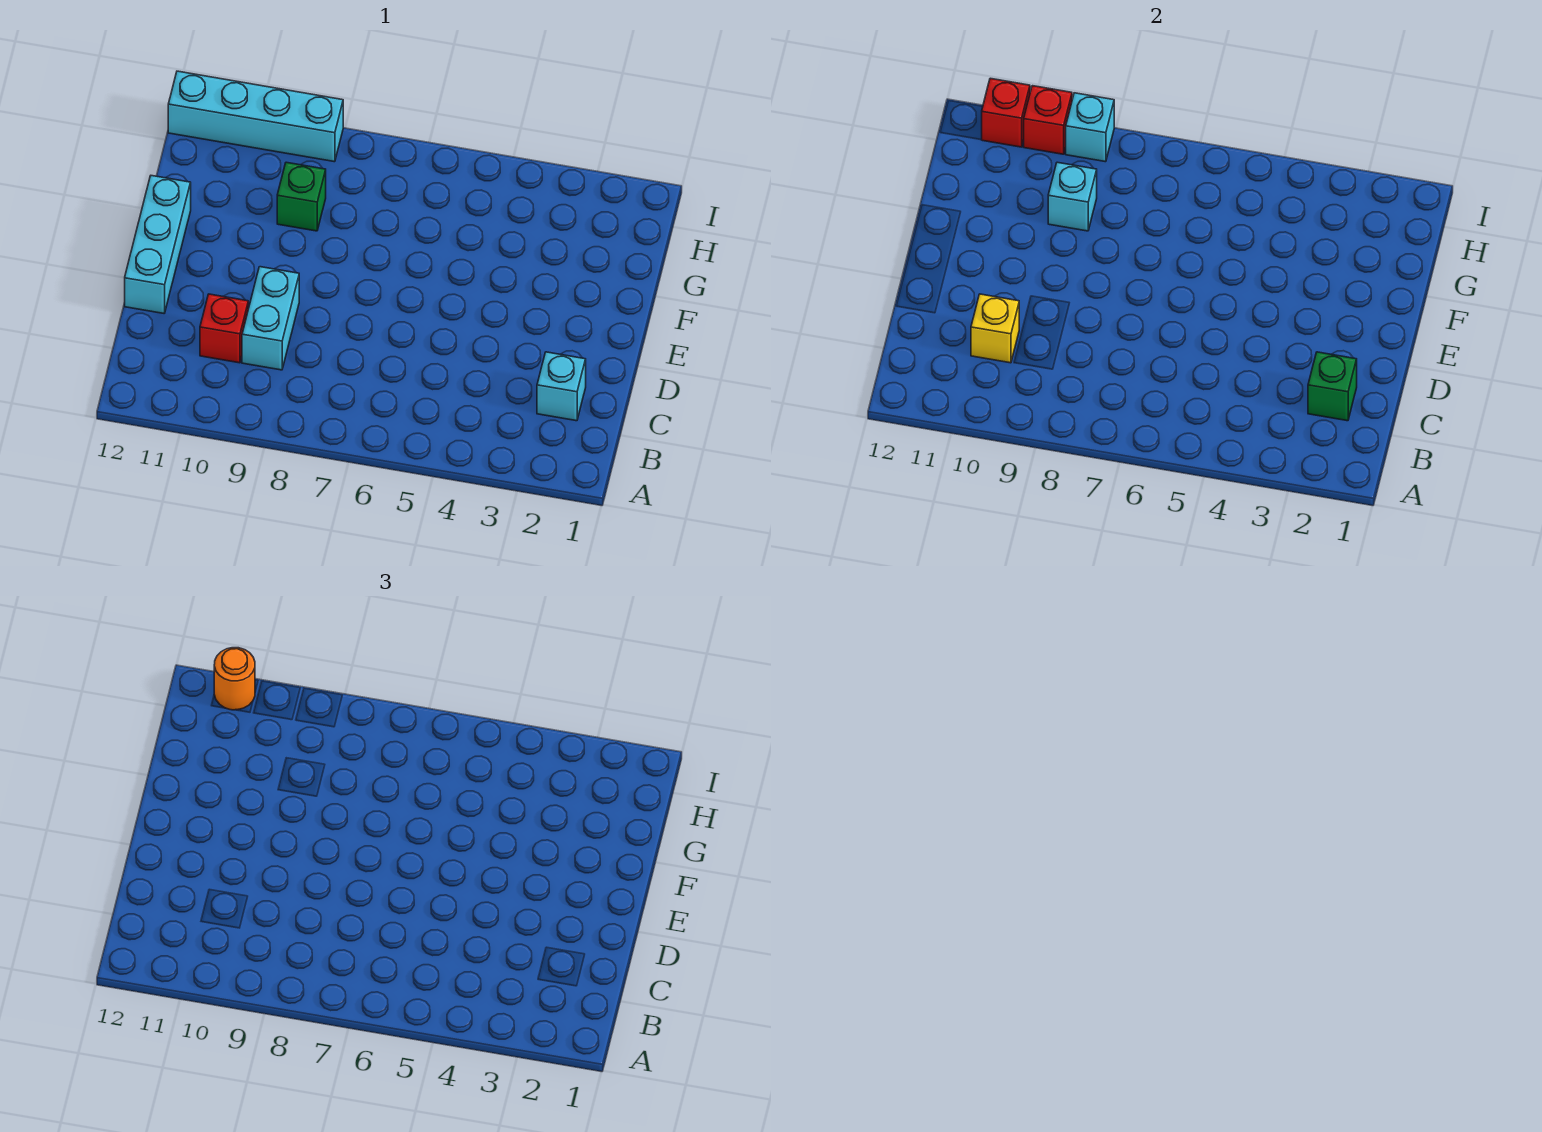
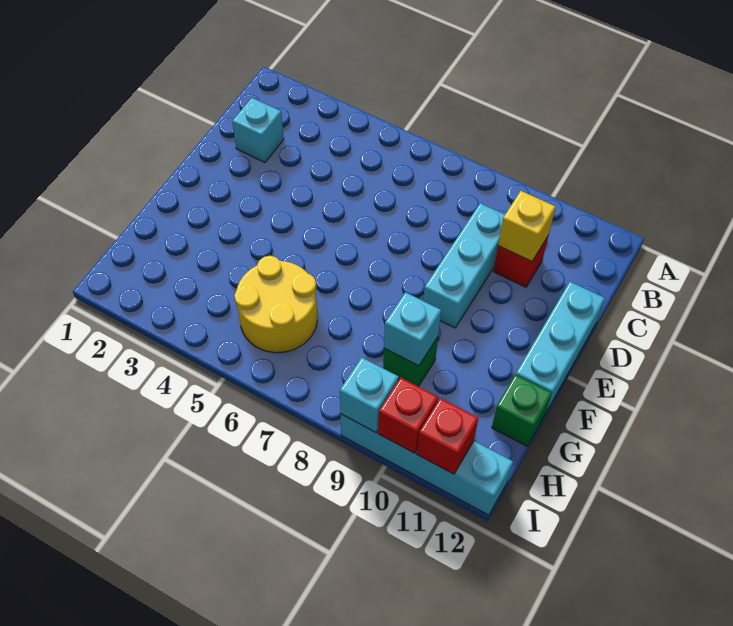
green 1x1 brick [1308,352,1357,421] -> green 1x1 brick moved to [492,374,552,446]
cyan 1x2 brick [242,267,299,370] -> cyan 1x3 brick [423,203,505,328]
none -> yellow 2x2 round brick [234,256,317,353]
orange 1x1 round brick [214,648,255,710] -> none

